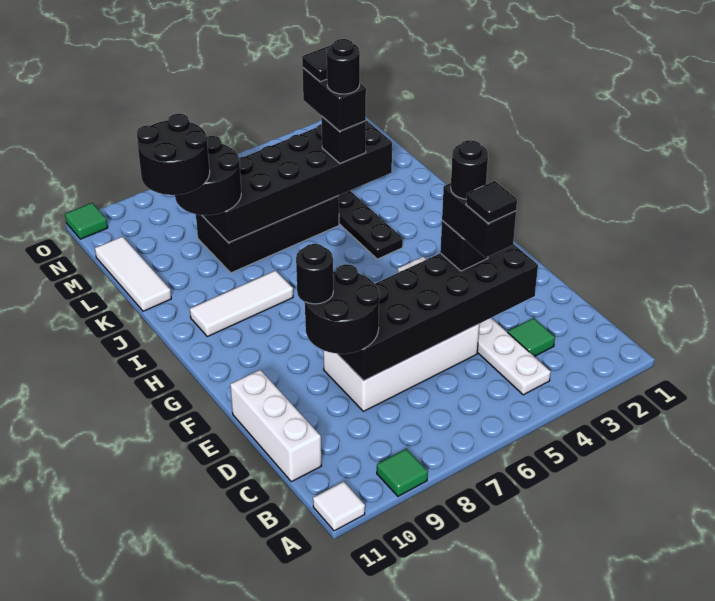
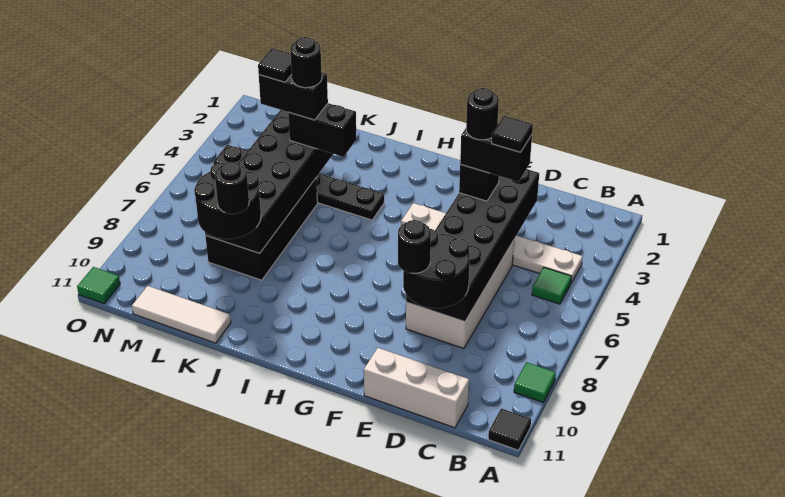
white 1x1 tile [313,482,365,531] -> black 1x1 tile [488,408,531,450]
green 1x1 tile [508,318,555,357] -> green 1x1 tile moved to [532,267,572,304]
white 1x3 tile [190,271,293,337] -> none
black 1x1 brick [322,117,366,163] -> black 1x2 brick [288,103,356,157]
black 2x2 round brick [137,114,210,195] -> black 1x1 round brick [215,162,249,214]

